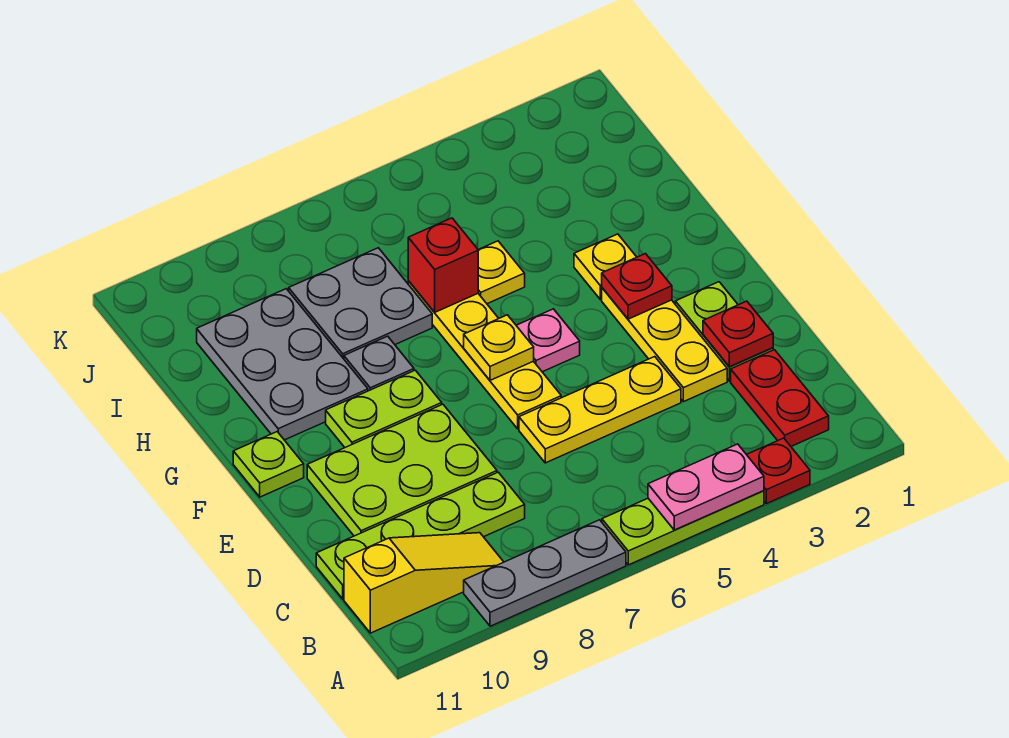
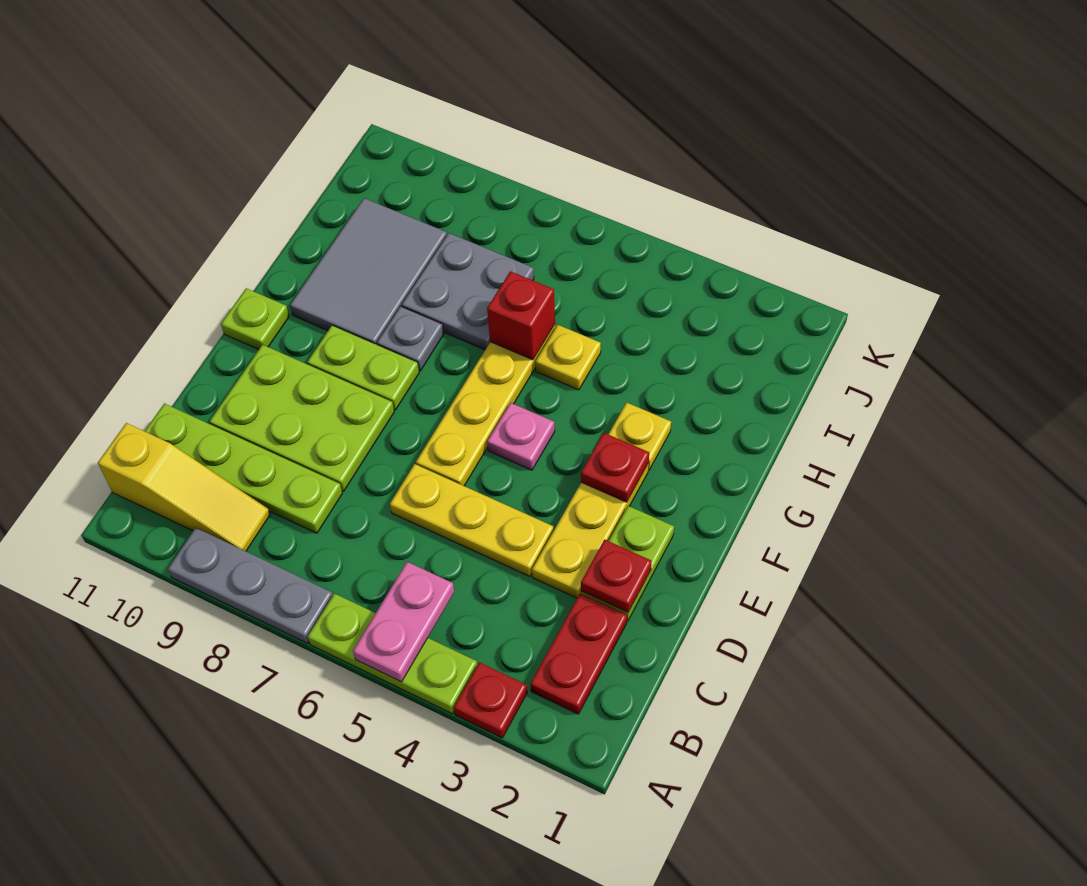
pink 1x2 plate [648,444,764,530] -> pink 1x2 plate turned to [353,562,454,682]
yellow 1x1 plate [464,315,534,380] -> none
grey 2x3 plate [197,289,368,440] -> grey 2x3 tile [290,198,447,345]

